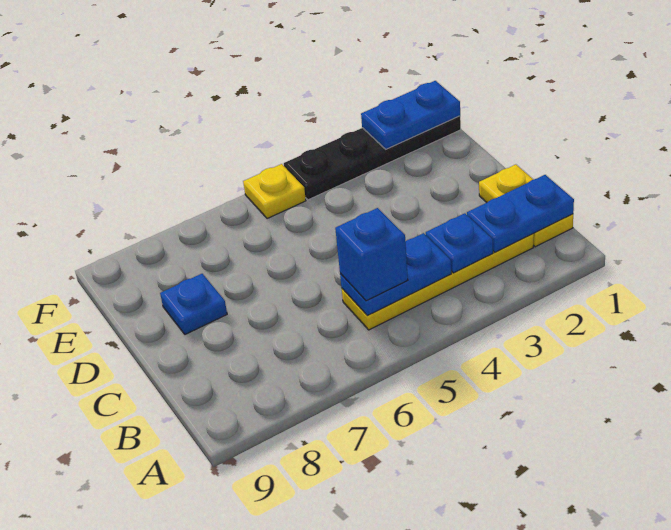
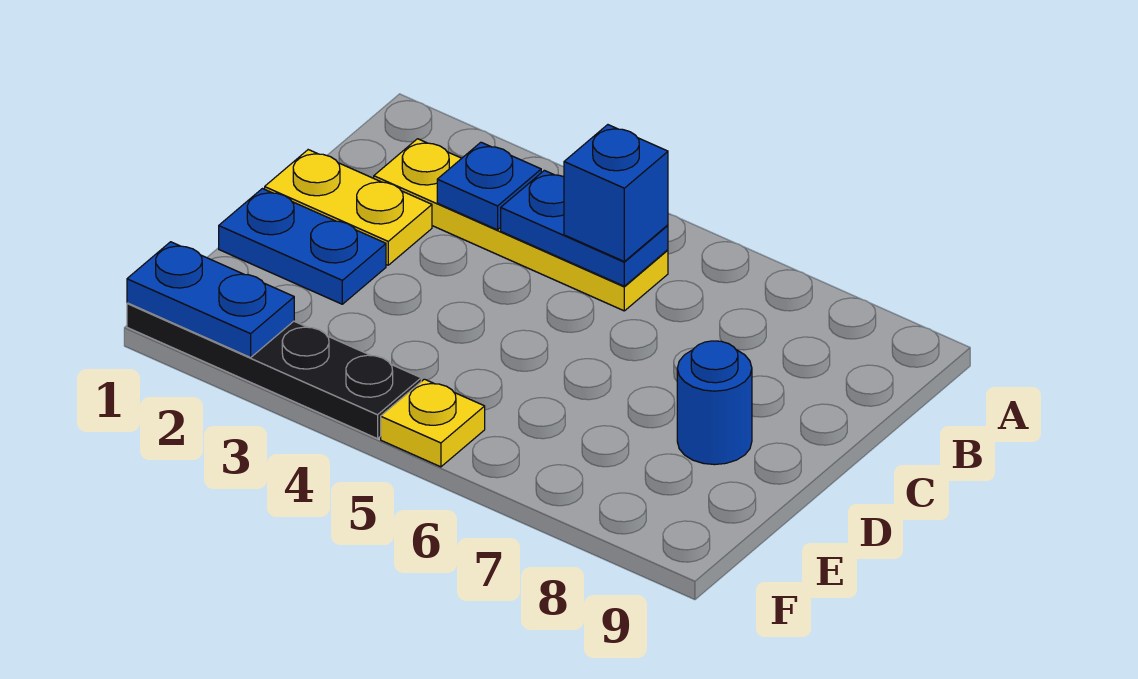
yellow 1x2 plate [479,165,573,247] -> yellow 1x2 plate turned to [265,150,432,265]
blue 1x2 plate [467,175,574,252] -> blue 1x2 plate moved to [219,189,386,304]
blue 1x1 plate [160,274,227,334] -> blue 1x1 round brick [677,341,752,465]

